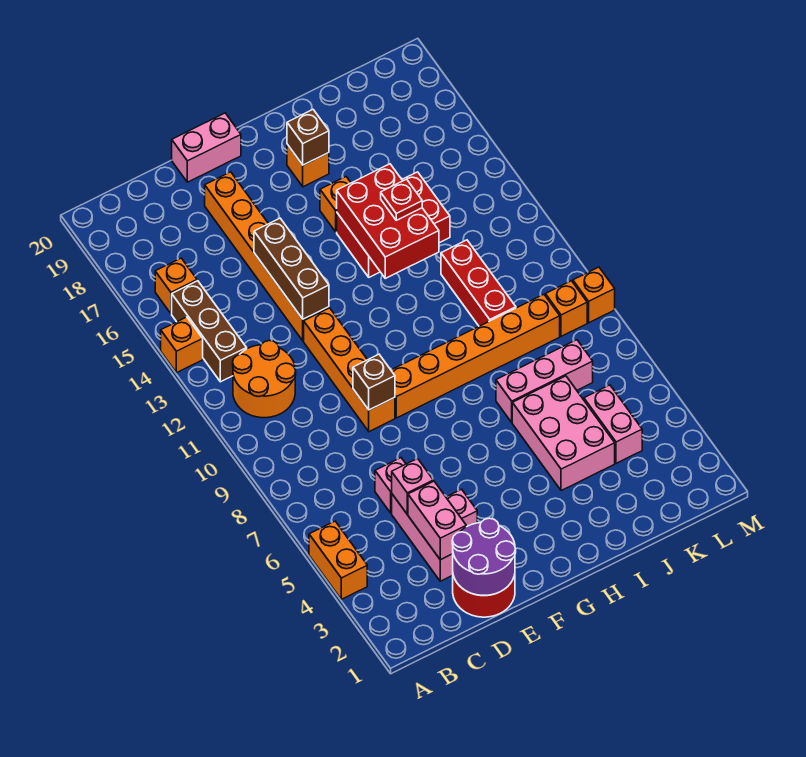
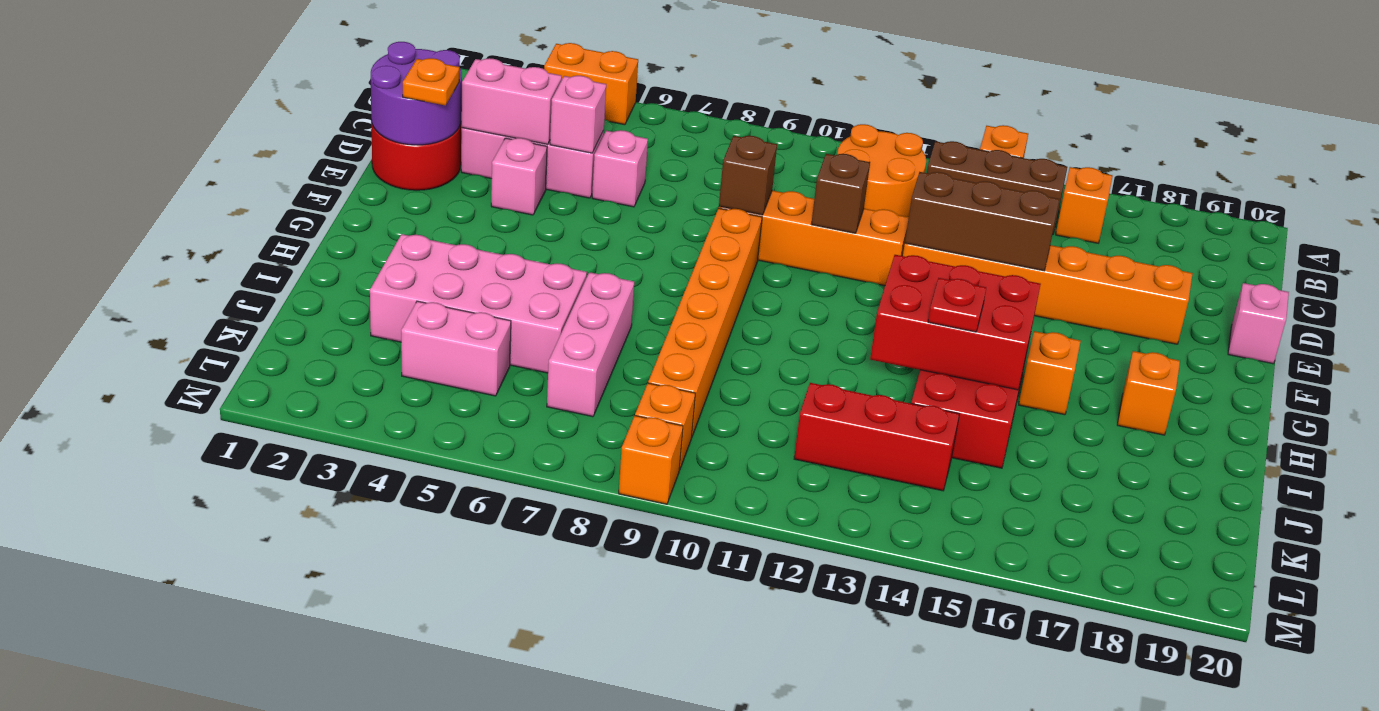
none -> orange 1x1 plate [403,58,459,106]
pink 1x2 brick [172,113,241,182] -> pink 1x1 brick [1228,283,1289,364]
brown 1x1 brick [287,110,329,165] -> brown 1x1 brick moved to [811,154,870,233]
pink 2x3 brick [512,376,615,491] -> pink 2x4 brick [370,234,587,373]
red 1x3 brick [441,240,516,326] -> red 1x3 brick moved to [794,383,959,491]

